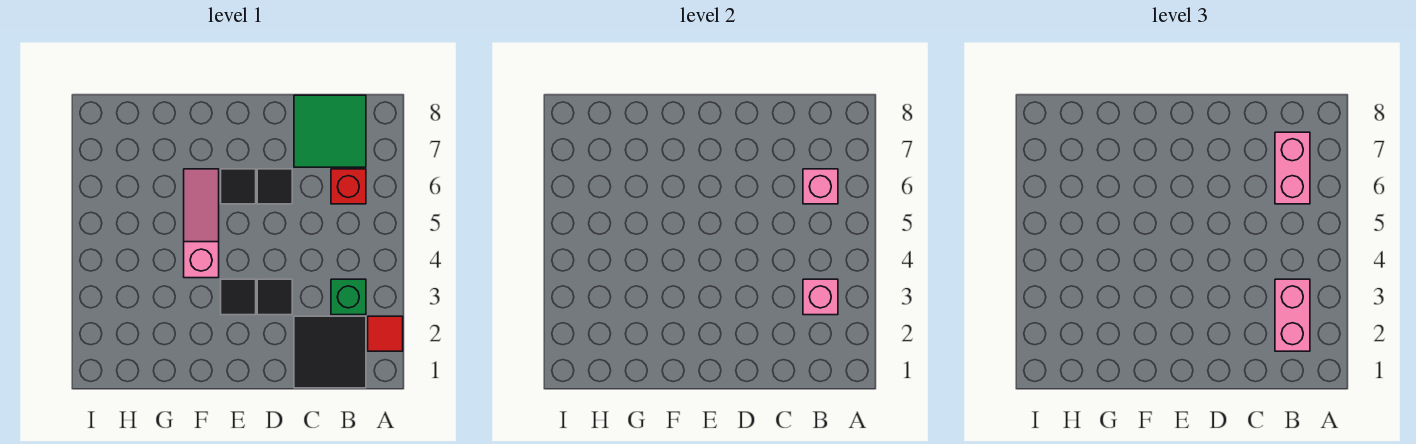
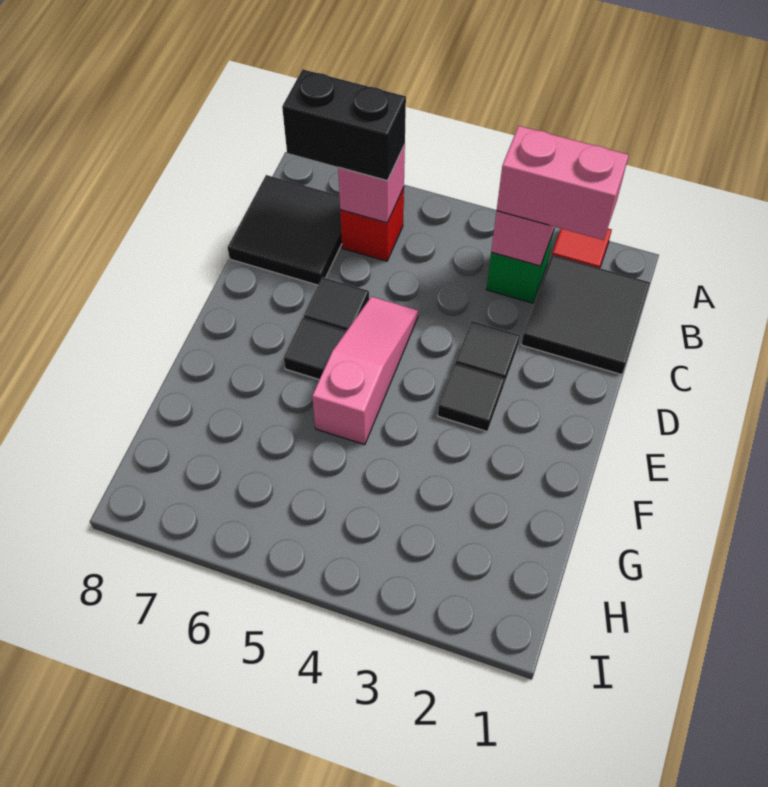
pink 1x2 brick [1275,132,1310,204] -> black 1x2 brick [282,69,406,181]
green 2x2 tile [294,95,366,167] -> black 2x2 tile [228,175,342,285]
pink 1x3 slope [184,169,219,278] -> pink 1x3 slope turned to [312,297,418,445]

